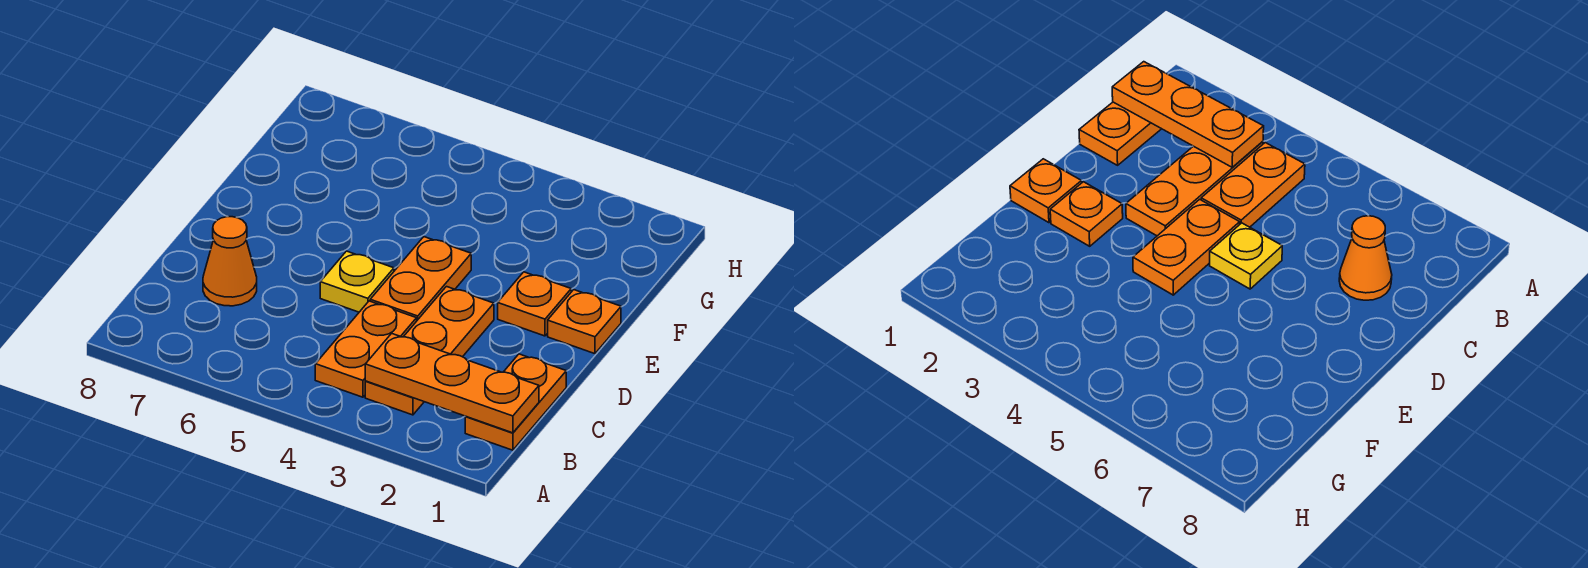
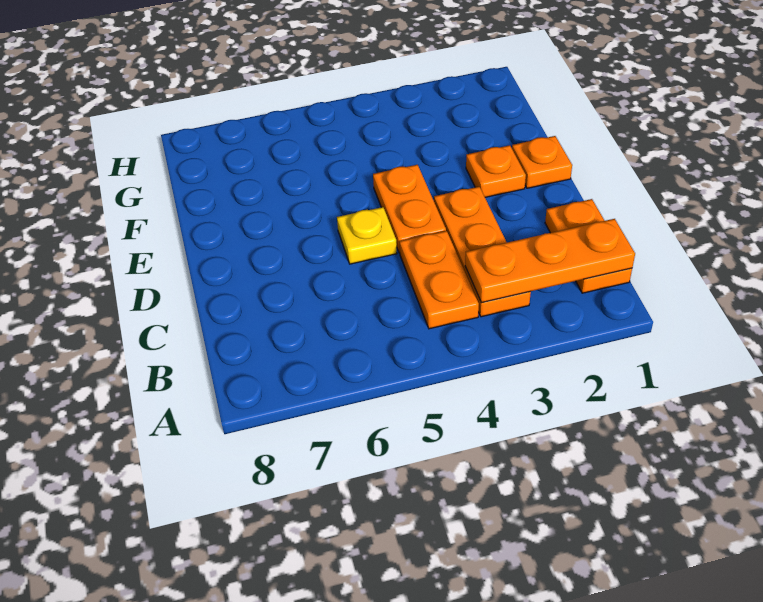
orange 1x1 cone [203,217,257,306] -> none

